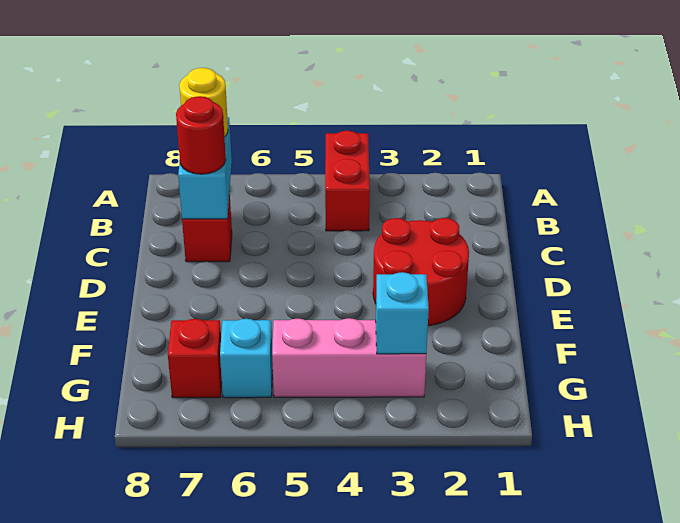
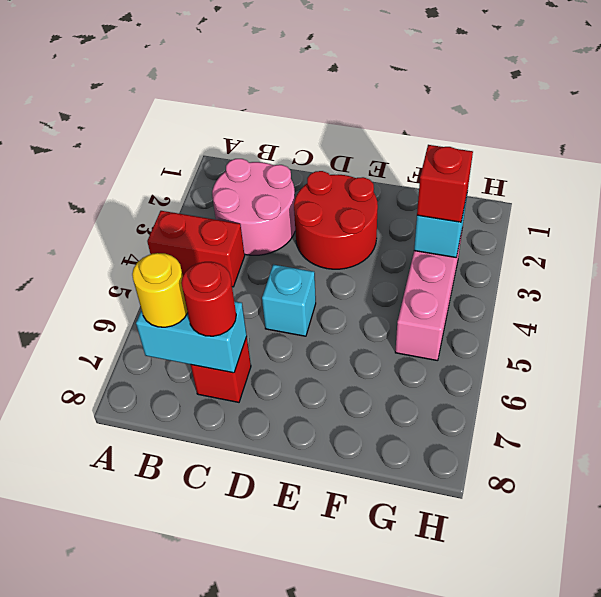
none -> pink 2x2 round brick [212,159,295,255]
cyan 1x1 brick [220,319,273,398] -> cyan 1x1 brick moved to [262,265,316,336]
red 1x1 brick [168,319,222,398] -> red 1x1 brick moved to [417,145,473,222]

